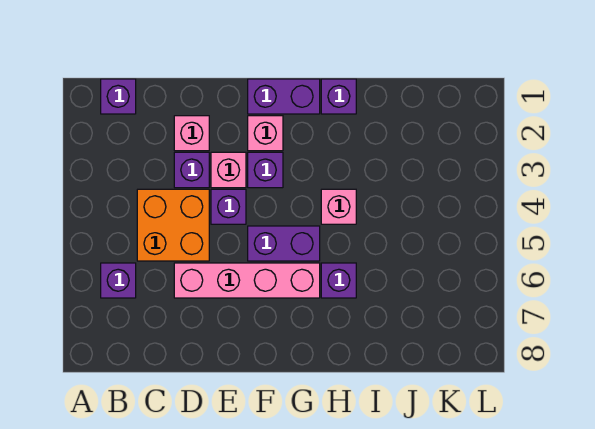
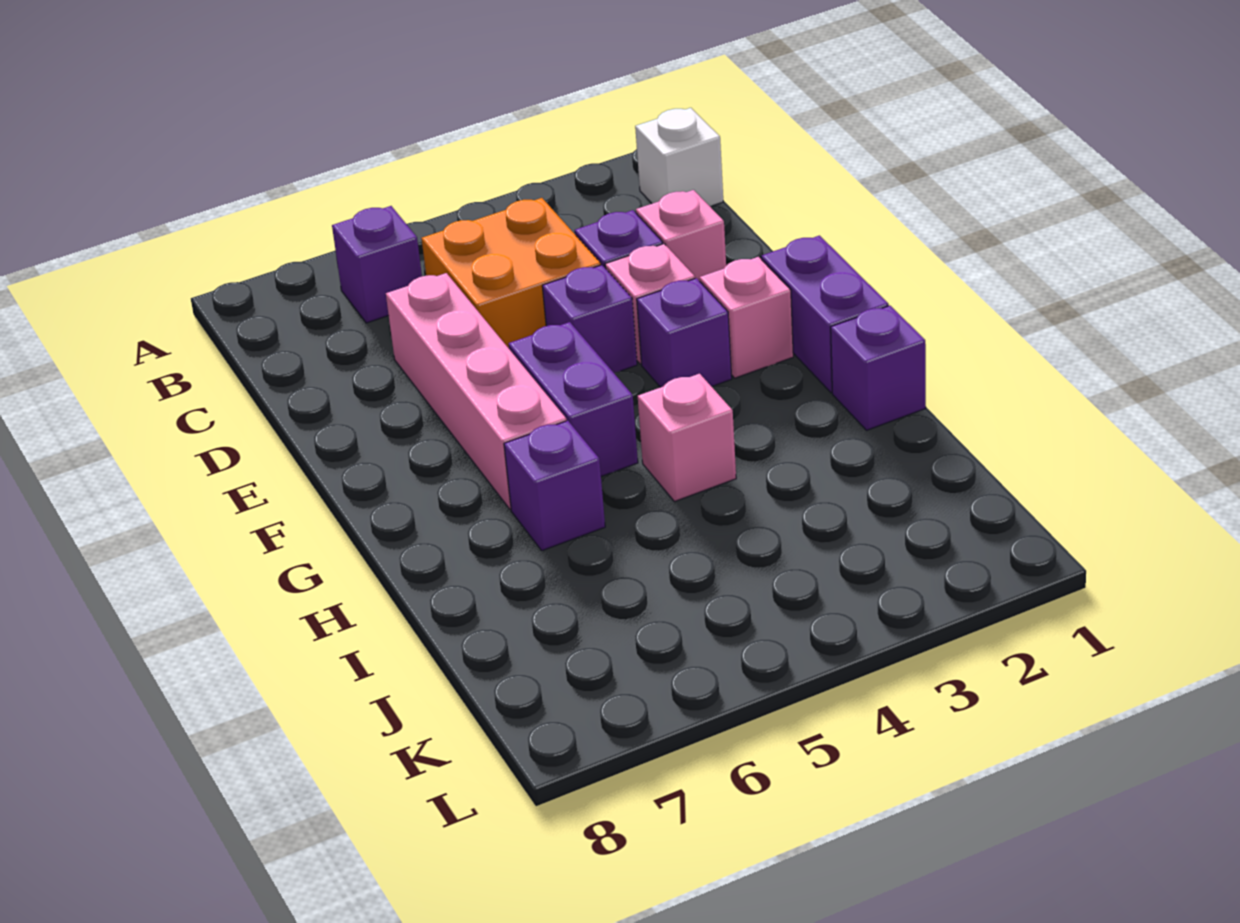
purple 1x1 brick [101,79,136,114] -> white 1x1 brick [635,108,723,206]

